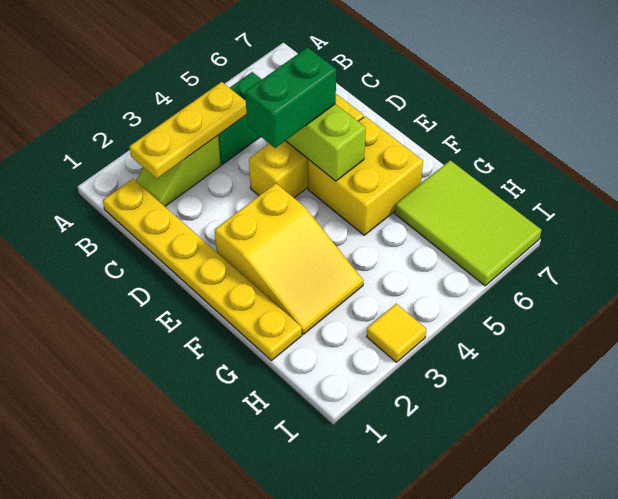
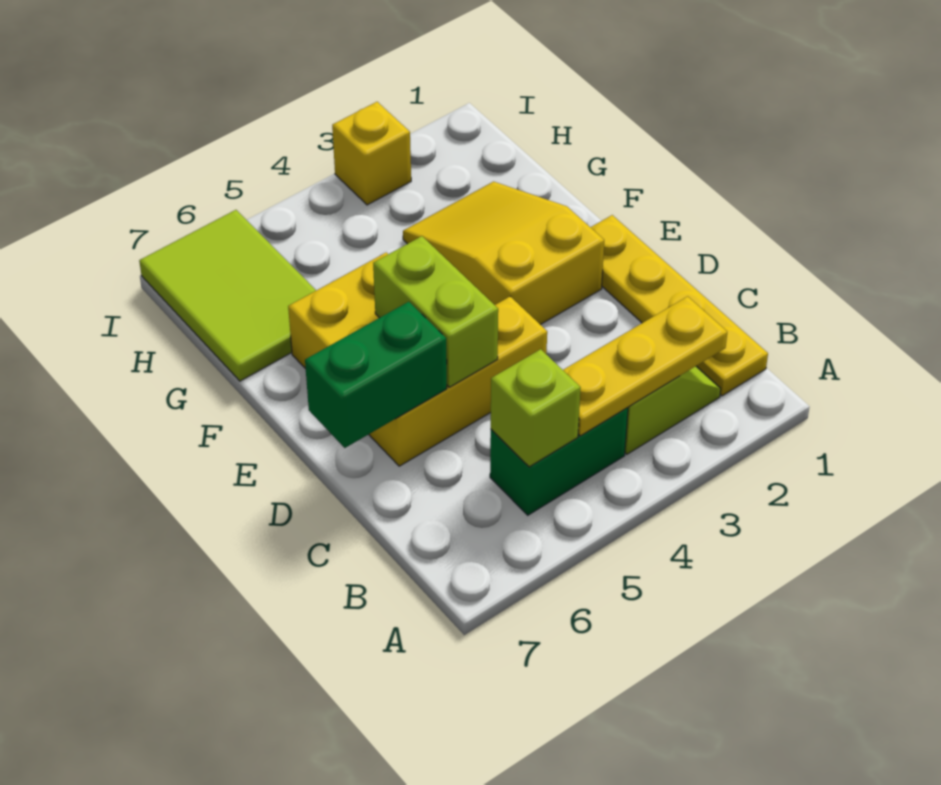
yellow 1x6 plate [103,179,302,361] -> yellow 1x4 plate [591,215,768,396]
none -> lime 1x1 brick [491,349,581,467]
green 1x2 brick [245,47,336,148] -> green 1x2 brick moved to [305,302,447,448]
yellow 1x1 tile [367,304,426,362] -> yellow 1x1 brick [332,102,411,205]

